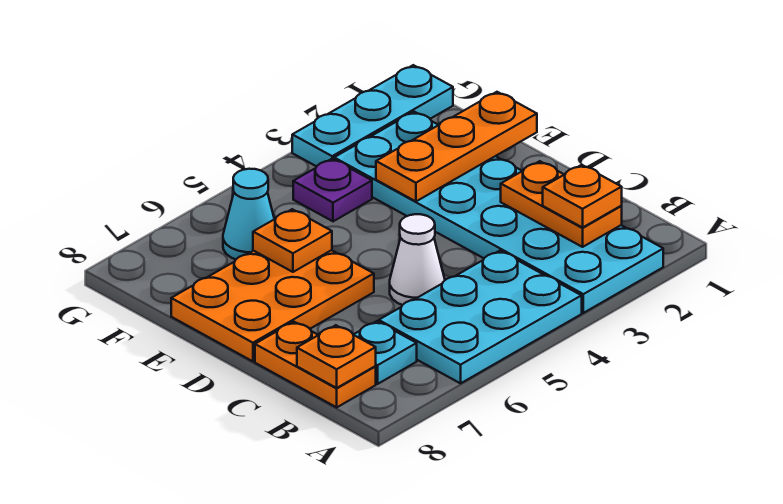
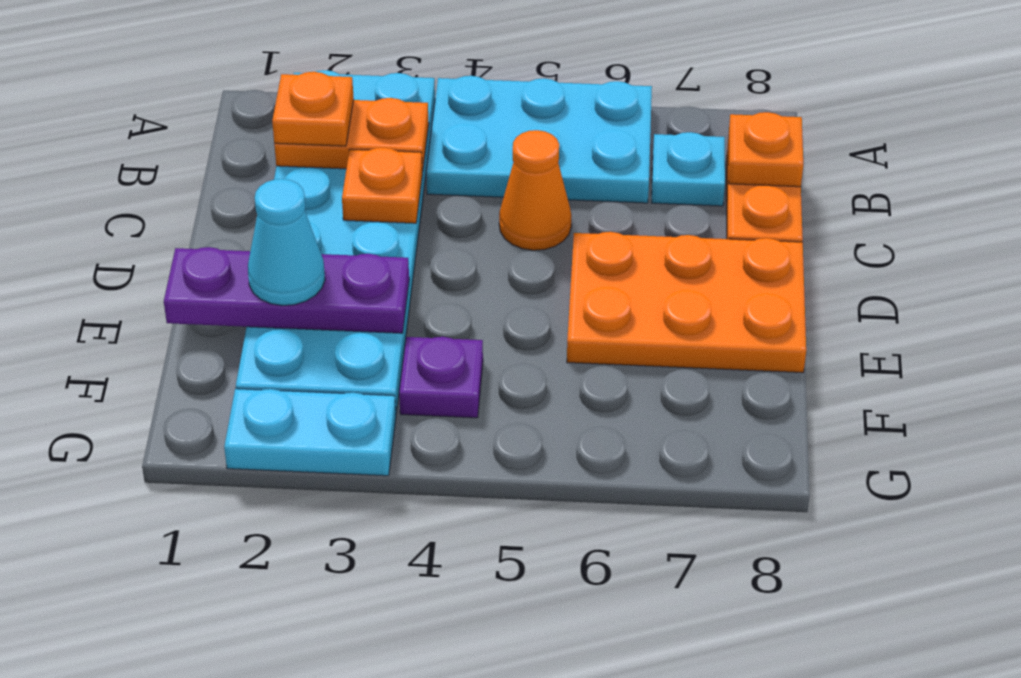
orange 1x2 plate [501,161,622,247] -> orange 1x2 plate turned to [274,98,429,171]
white 1x1 cone [390,214,445,305] -> orange 1x1 cone [499,130,571,250]
orange 1x3 plate [376,92,537,201] -> purple 1x3 plate [164,247,409,333]
orange 1x1 plate [253,209,332,272] -> orange 1x1 plate moved to [342,148,422,223]
cyan 1x1 cone [223,169,274,259] -> cyan 1x1 cone moved to [248,179,325,306]
cyan 1x3 plate [292,65,453,166] -> cyan 1x2 plate [224,389,396,476]

